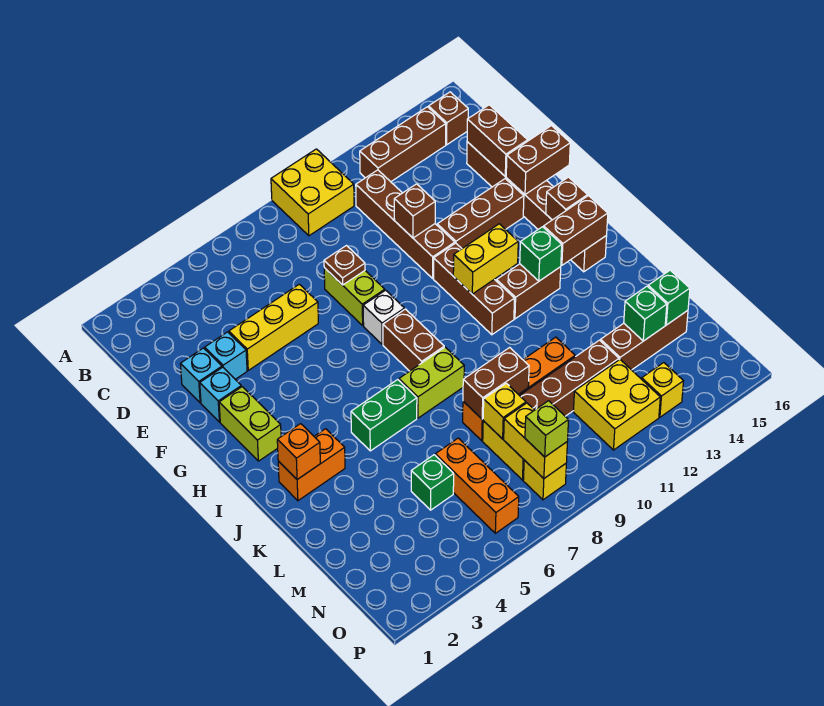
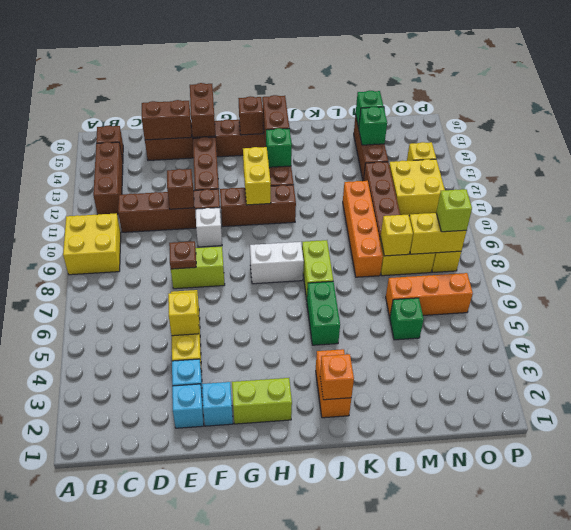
none -> yellow 1x1 brick [168,292,199,336]
white 1x1 brick [363,290,404,344] -> white 1x1 brick moved to [195,208,222,247]
brown 1x2 brick [383,309,444,371] -> white 1x2 brick [250,242,304,284]
brown 1x2 brick [463,347,529,419] -> none

